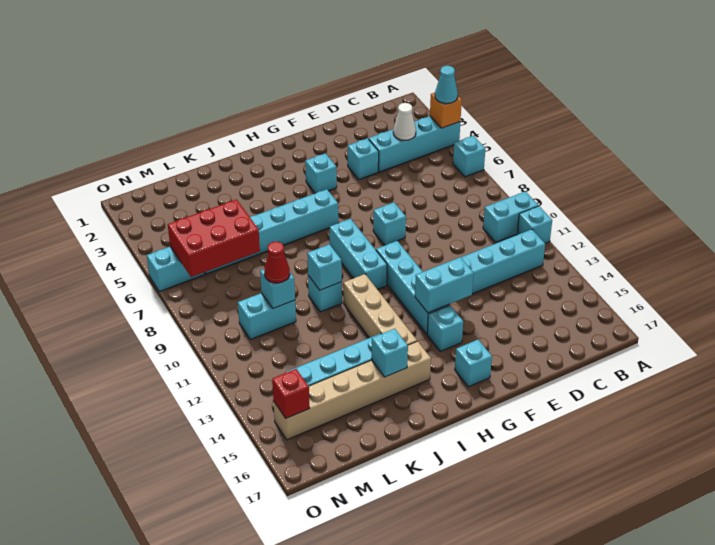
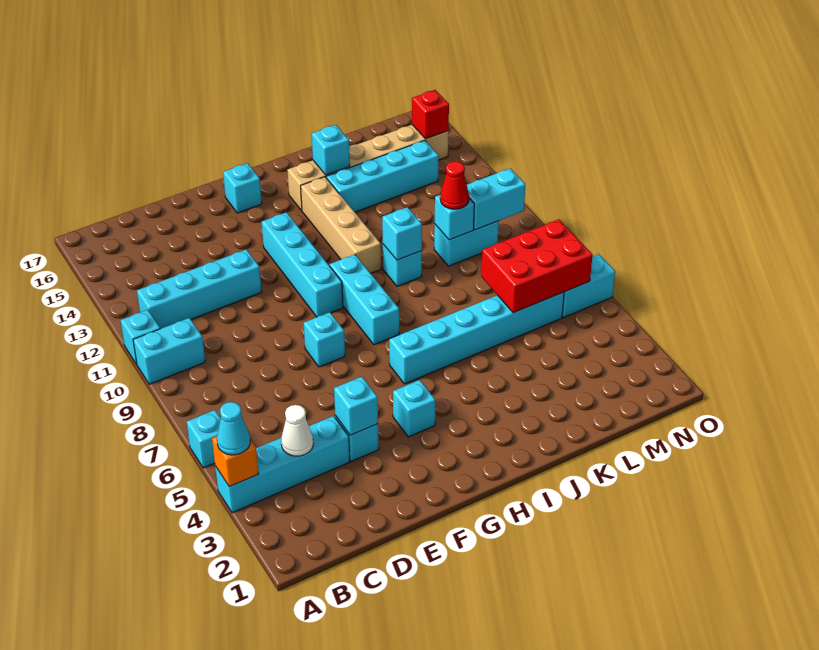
cyan 1x2 brick [415,257,474,313] -> cyan 1x2 brick moved to [467,168,525,230]
cyan 1x1 brick [427,305,463,351] -> cyan 1x1 brick moved to [334,377,378,435]

